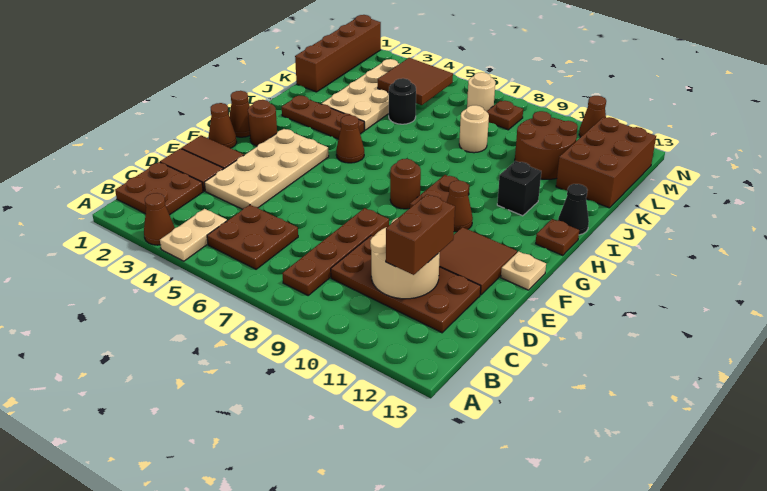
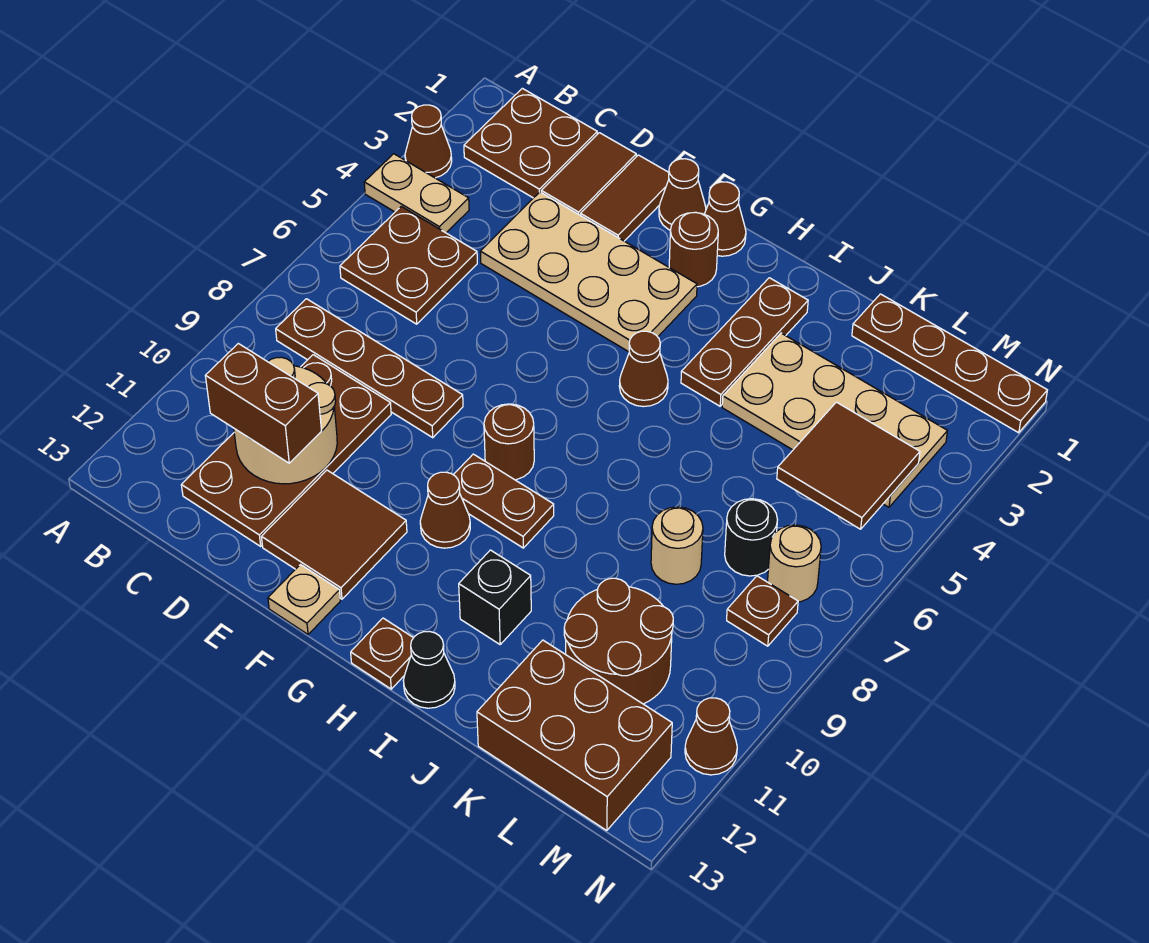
brown 1x4 brick [295,15,381,92] -> brown 1x4 plate [852,294,1047,433]
black 1x1 round brick [389,78,416,124] -> black 1x1 round brick moved to [725,499,777,576]

